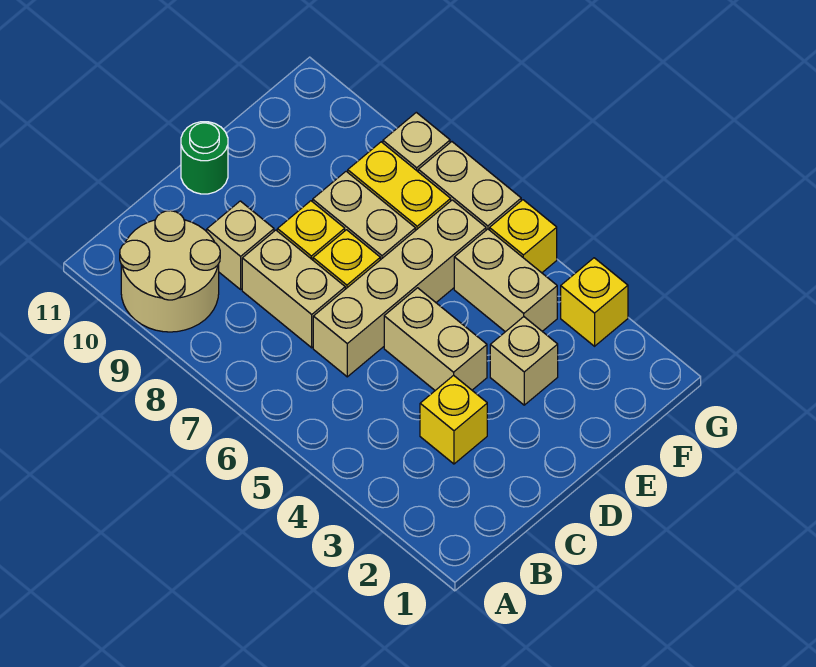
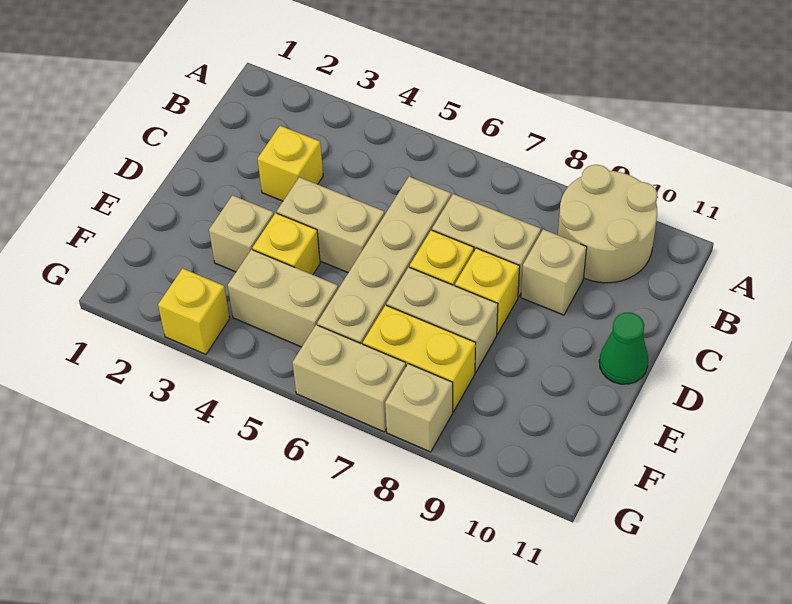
green 1x1 round brick [181,122,228,194] -> green 1x1 cone [599,312,648,384]
yellow 1x1 brick [490,200,557,273] -> yellow 1x1 brick moved to [253,213,320,275]

